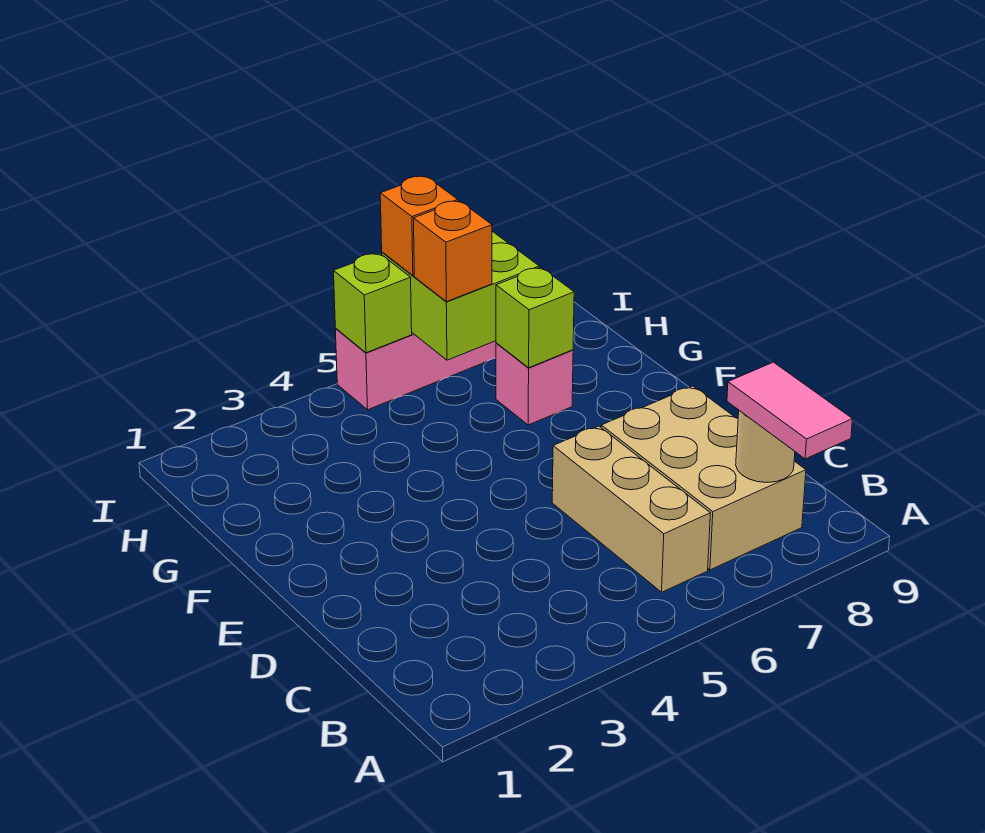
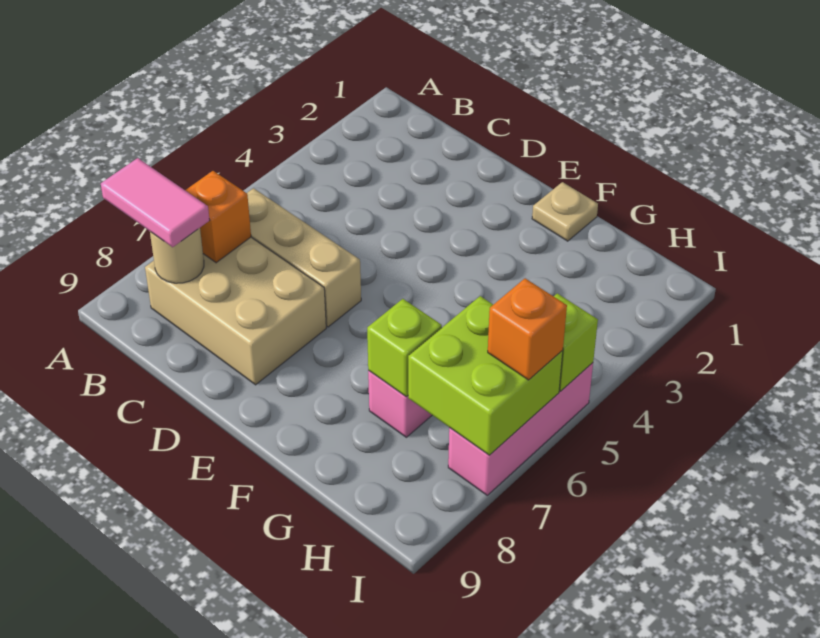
none -> tan 1x1 plate [532,182,598,241]
orange 1x1 brick [414,201,492,302] -> orange 1x1 brick moved to [185,171,251,263]

